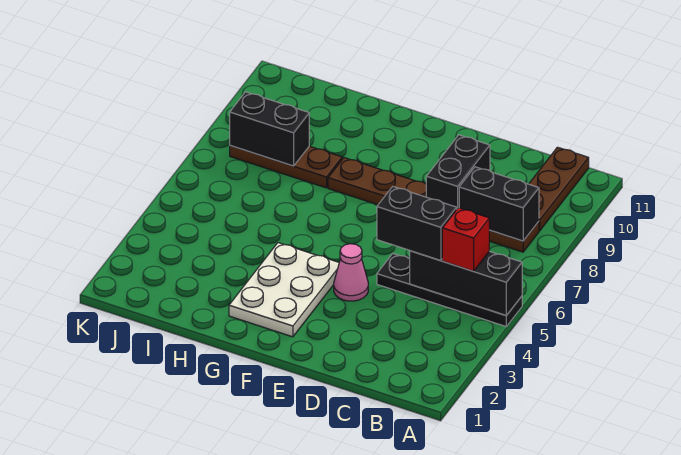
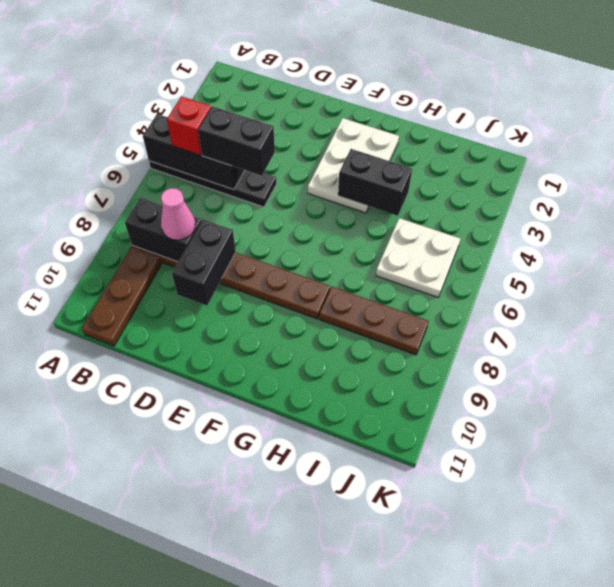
pink 1x1 cone [334,244,368,301] -> pink 1x1 cone moved to [161,188,195,240]
none -> white 2x2 plate [376,218,460,297]
black 1x2 brick [230,92,309,166] -> black 1x2 brick moved to [338,149,412,216]

